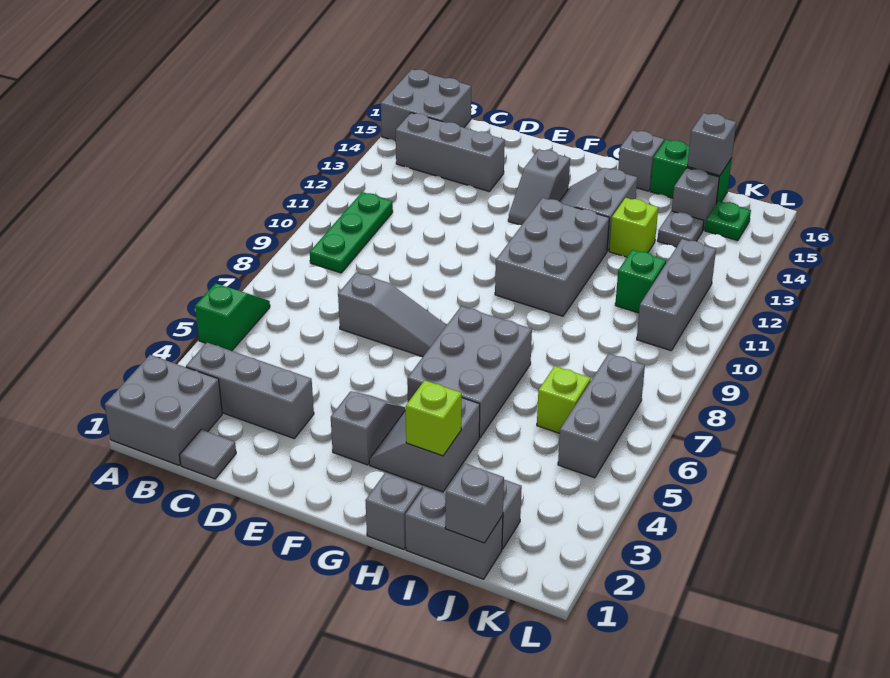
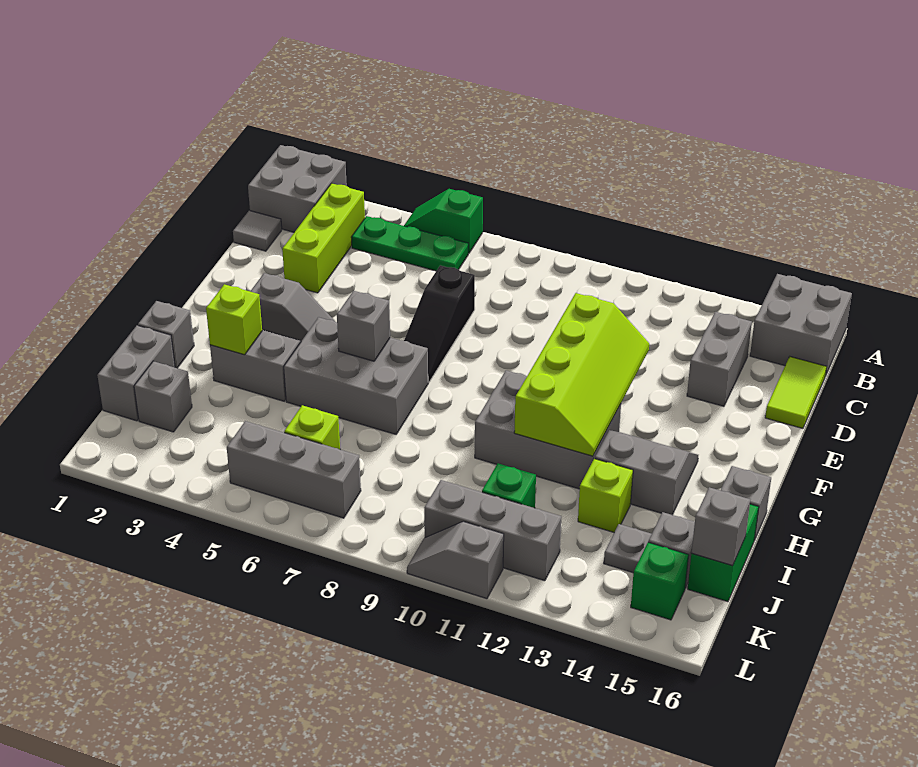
green 1x2 slope [195,283,270,351] -> green 1x2 slope turned to [404,189,483,253]
grey 1x3 brick [186,343,314,438] -> lime 1x3 brick [282,183,365,293]
green 1x3 plate [310,192,393,273] -> green 1x3 plate moved to [351,216,468,271]
grey 1x3 brick [396,113,505,191] -> grey 1x2 brick [687,312,752,406]
none -> lime 1x2 tile [765,357,827,428]
grey 1x3 slope [338,273,447,357] -> black 1x3 slope [404,265,475,382]
none -> lime 2x4 slope [514,293,649,456]
grey 1x2 slope [508,149,570,225] -> grey 1x2 slope moved to [407,521,504,599]
grey 1x1 brick [445,464,504,543] -> grey 1x1 brick moved to [337,291,390,361]
green 1x1 plate [705,201,751,241] -> green 1x1 brick [631,542,689,620]

